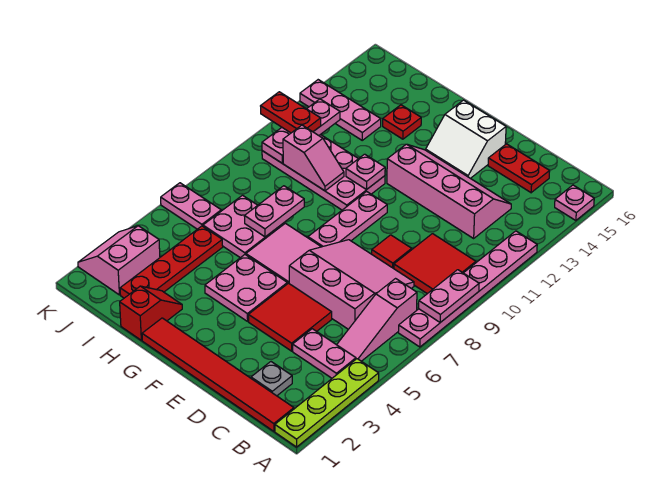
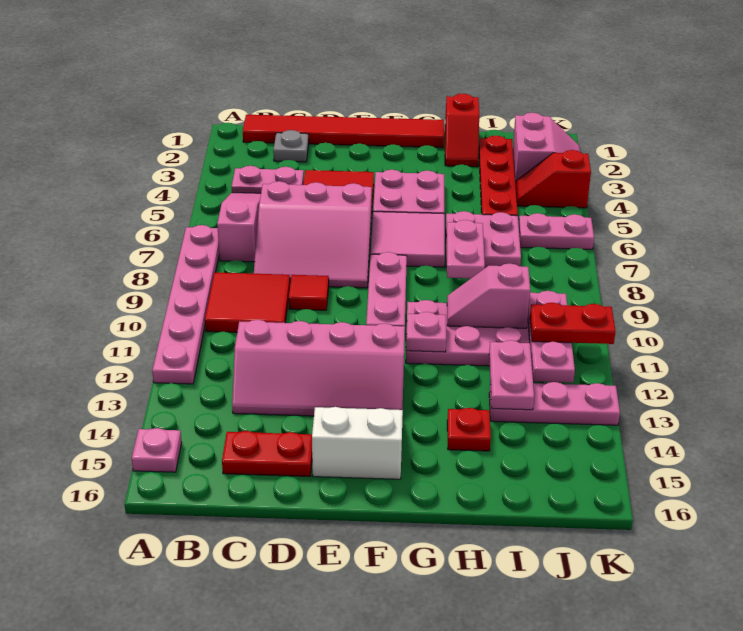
lime 1x4 plate [275,359,379,447] -> none
pink 1x2 plate [419,270,479,322] -> pink 1x2 plate moved to [489,340,534,410]
none -> red 1x2 slope [516,150,591,208]

